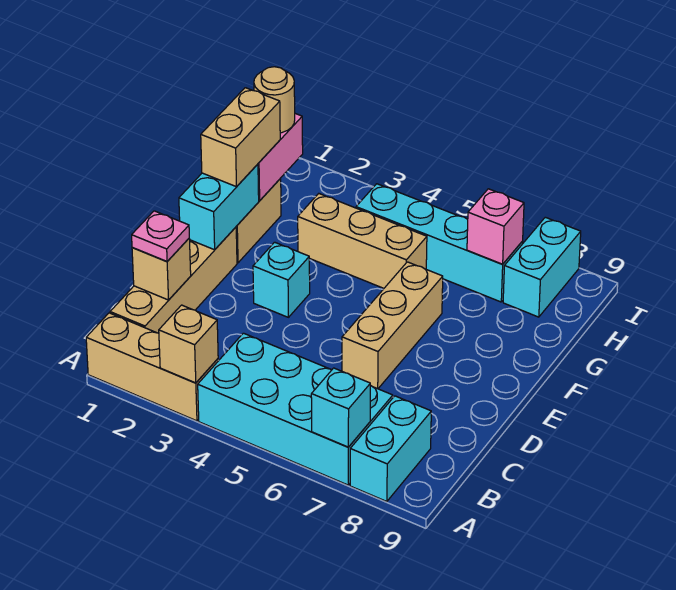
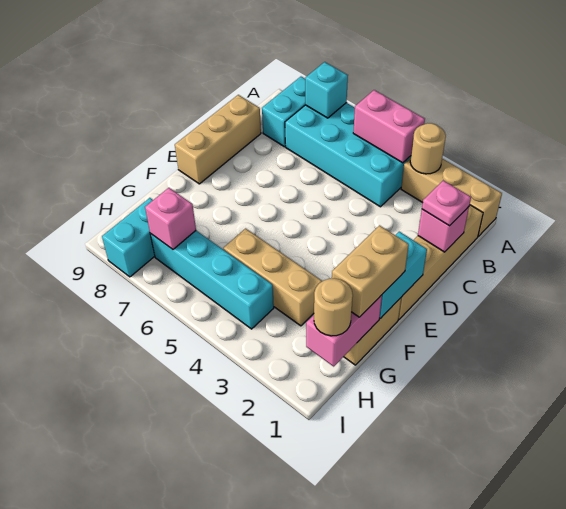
tan 1x1 brick [159,305,218,383] -> tan 1x1 round brick [410,123,446,174]
none -> pink 1x2 brick [353,90,425,163]
tan 1x1 brick [132,239,191,300] -> pink 1x1 brick [418,207,469,252]
tan 1x3 brick [342,262,443,389] -> tan 1x3 brick moved to [175,95,261,184]
cyan 1x1 brick [253,242,310,317] -> none

